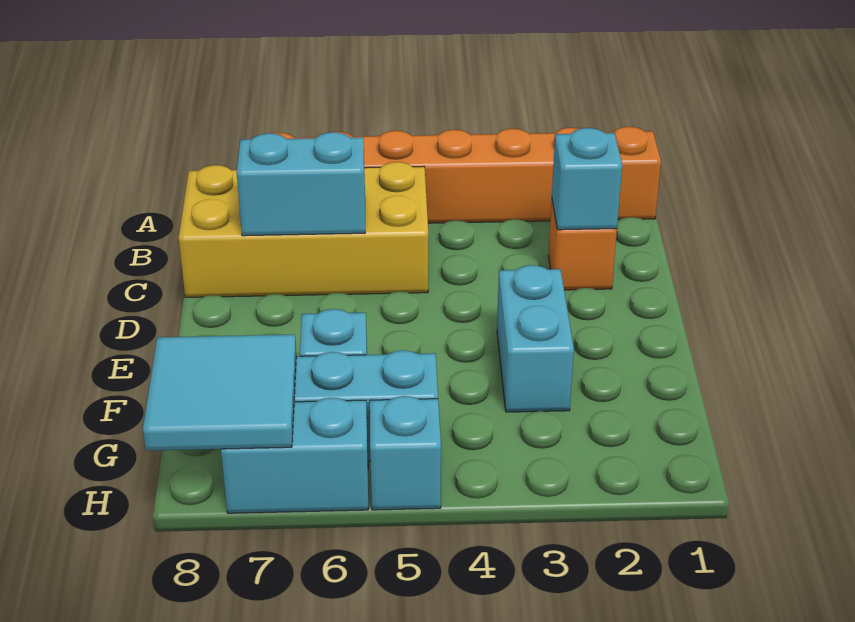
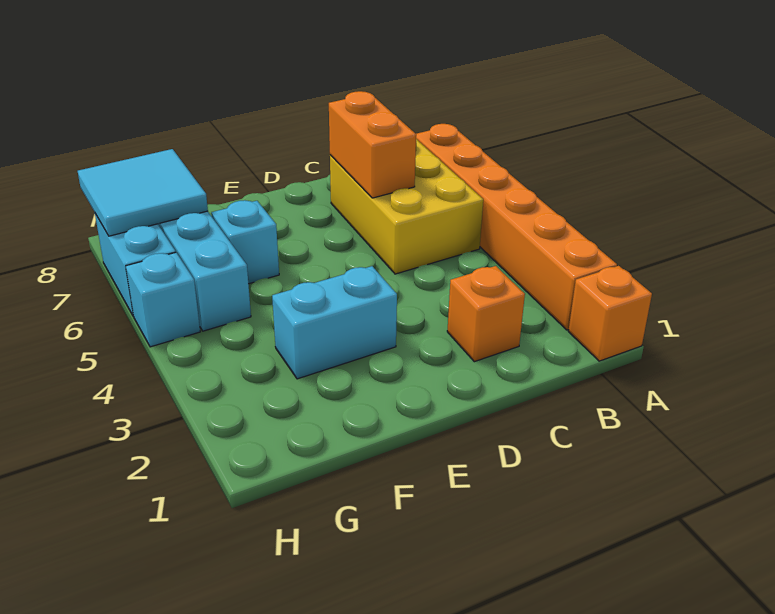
yellow 2x4 brick [179,162,428,297] -> yellow 2x3 brick [330,139,483,274]
cyan 1x1 brick [552,128,622,230] -> none
cyan 1x2 brick [237,132,365,236] -> orange 1x2 brick [329,91,416,198]

